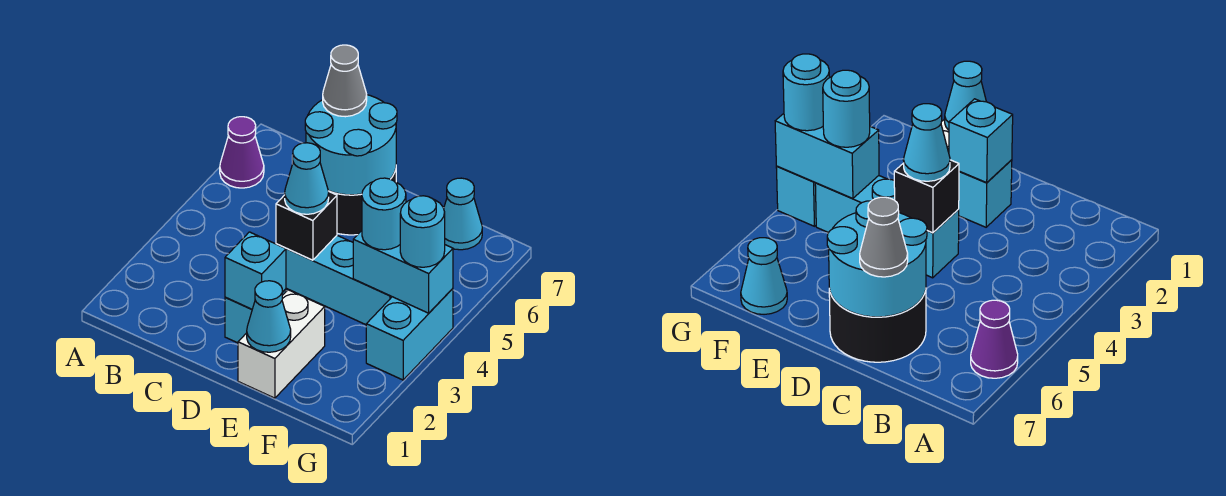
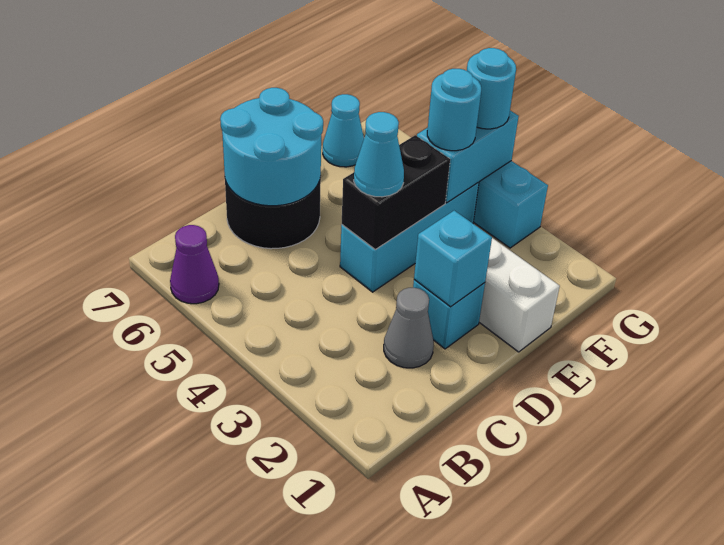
grey 1x1 cone [323,45,367,117] -> grey 1x1 cone moved to [384,288,434,368]
black 1x1 brick [276,192,337,260] -> black 1x2 brick [342,135,450,249]
cyan 1x1 cone [247,281,291,352] -> none

